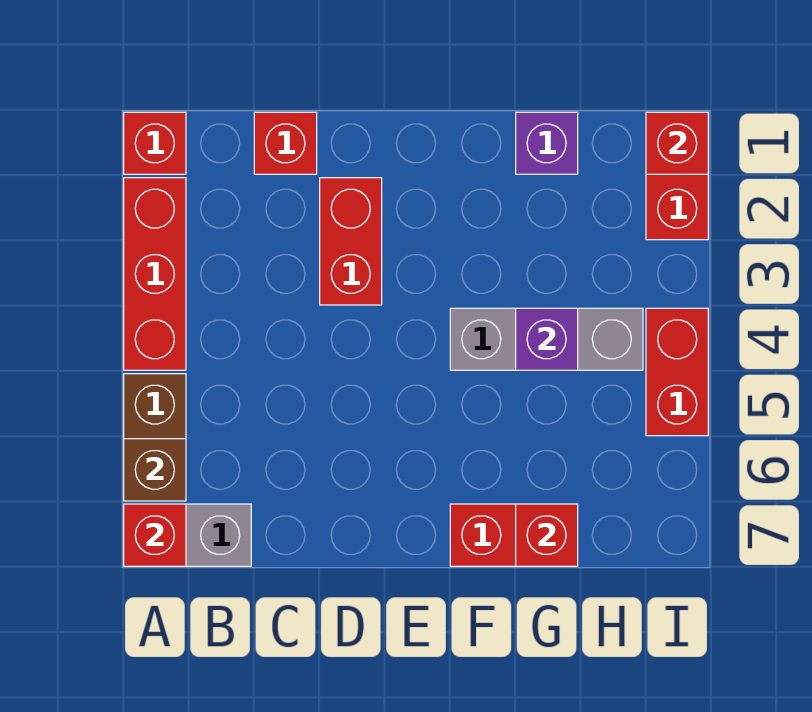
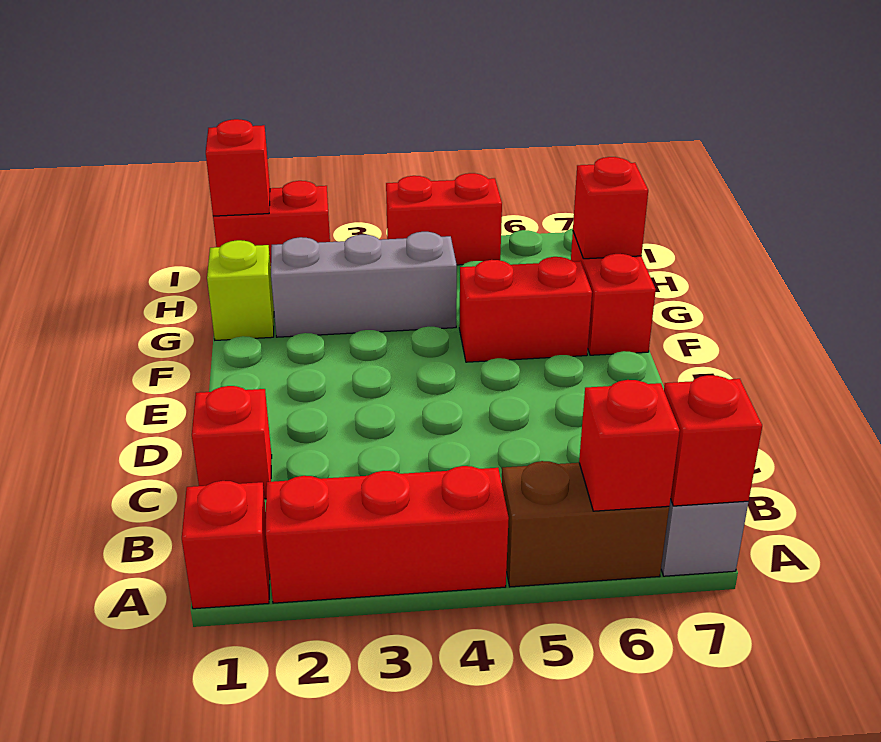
brown 1x1 brick [124,439,186,501] -> red 1x1 brick [579,380,680,511]
red 1x2 brick [320,178,382,305] -> red 1x2 brick moved to [459,257,592,362]
grey 1x3 brick [450,308,643,370] -> grey 1x3 brick turned to [271,232,457,337]
purple 1x1 brick [516,112,578,174] -> lime 1x1 brick [207,240,274,340]
purple 1x1 brick [516,308,578,370] -> none

